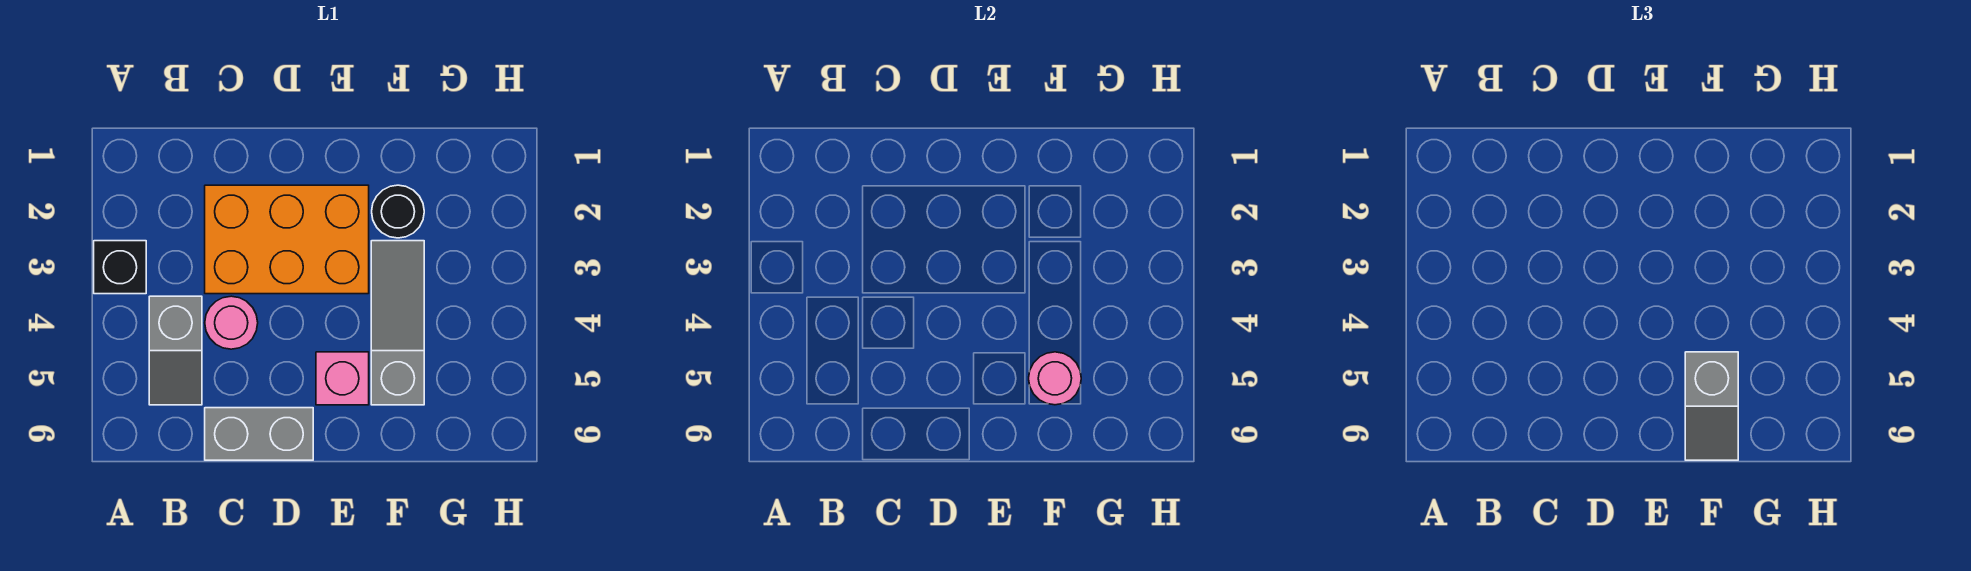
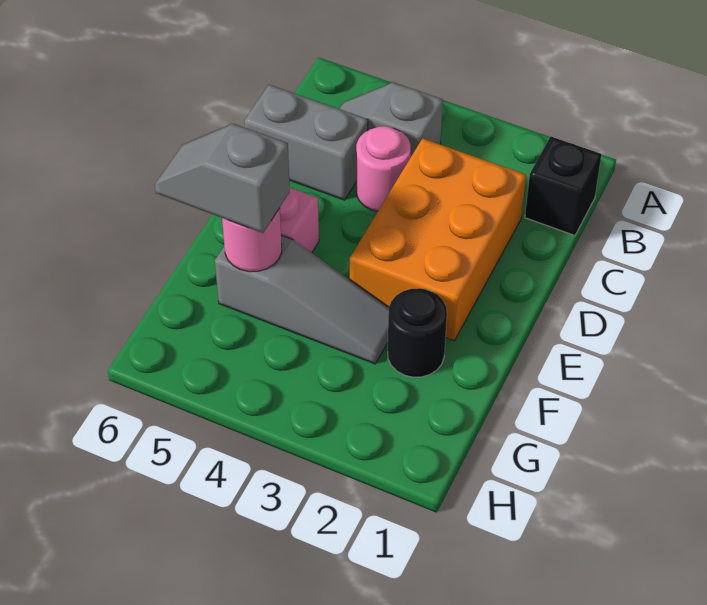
black 1x1 brick [94,241,146,294] -> black 1x1 brick moved to [525,136,601,235]
grey 1x2 brick [205,408,313,460] -> grey 1x2 brick turned to [244,85,368,200]

